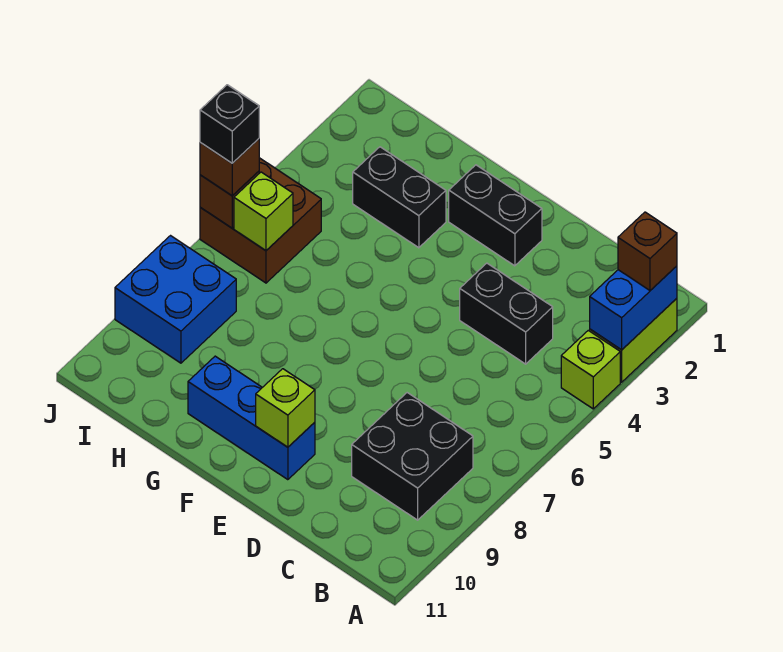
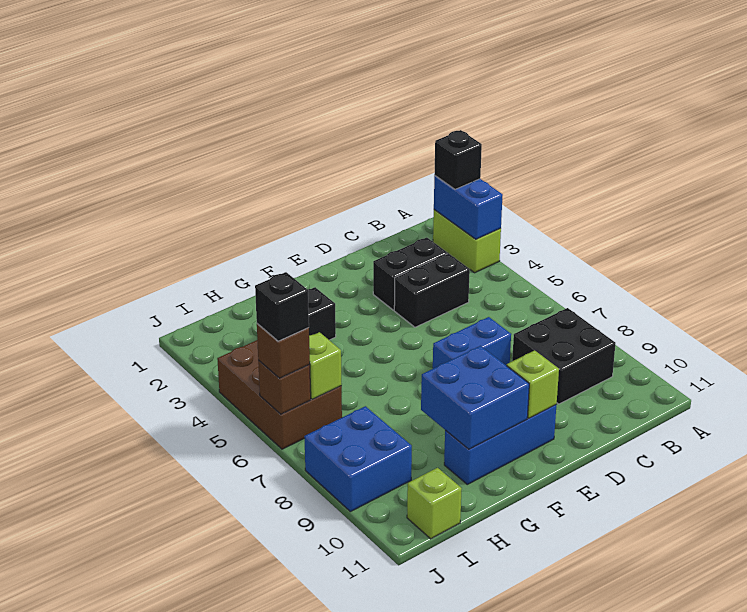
brown 1x1 brick [618,212,677,290] -> black 1x1 brick [434,130,482,189]
lime 1x1 brick [561,330,620,409] -> lime 1x1 brick moved to [407,468,462,539]
none -> blue 1x2 brick [433,317,511,369]
black 1x2 brick [449,165,542,266] -> black 1x2 brick moved to [373,238,448,310]
none -> blue 2x2 brick [421,346,529,449]
brown 2x2 brick [200,158,321,283] -> brown 2x3 brick [217,340,342,449]

